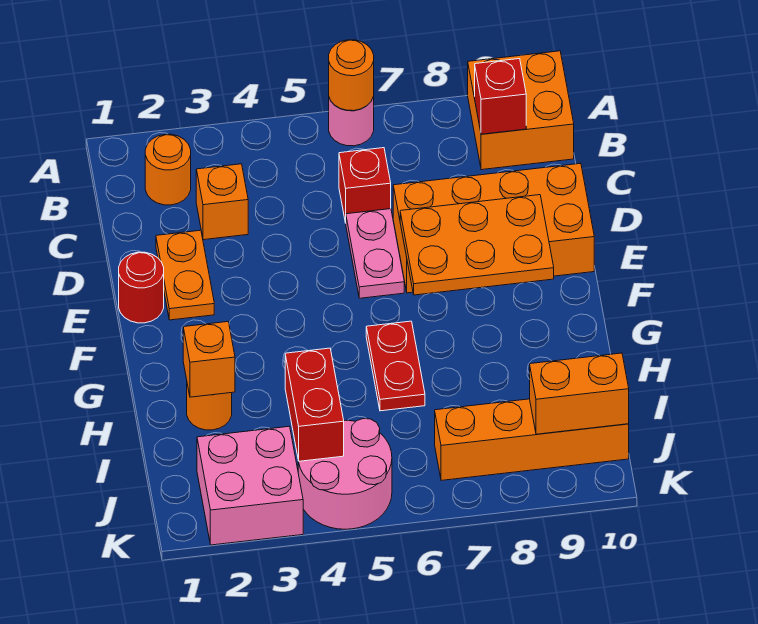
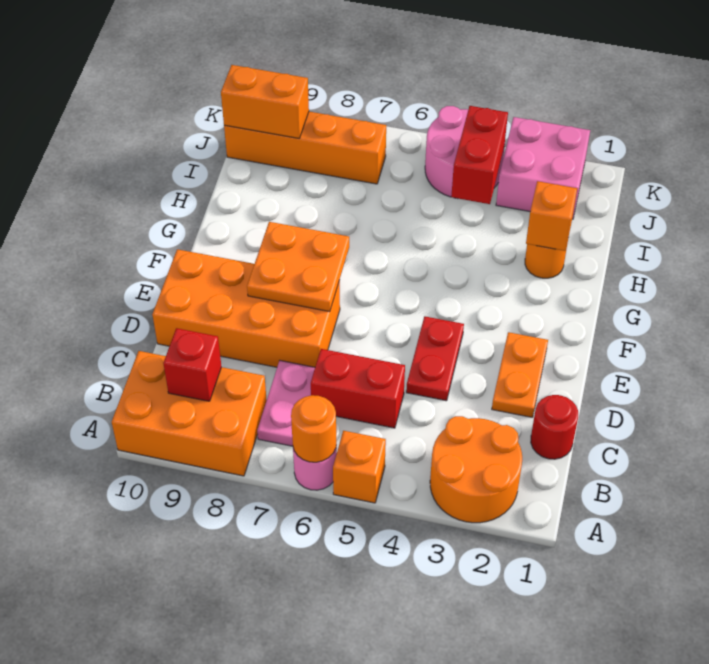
orange 2x2 brick [468,51,574,170] -> orange 2x3 brick [112,351,267,476]
orange 1x1 round brick [145,134,191,205] -> orange 2x2 round brick [430,416,522,523]
orange 1x1 brick [196,164,248,240] -> orange 1x1 brick moved to [333,431,386,503]
red 1x1 brick [339,148,391,223] -> red 1x2 brick [311,349,405,428]
pink 1x2 plate [346,209,404,298] -> pink 1x2 plate moved to [257,361,315,446]
red 1x1 round brick [119,252,164,323] -> red 1x1 round brick moved to [531,395,578,459]
orange 2x3 plate [400,195,554,295] -> orange 2x2 plate [247,222,349,312]
red 1x2 plate [366,321,425,411] -> red 1x2 plate moved to [406,316,464,401]

